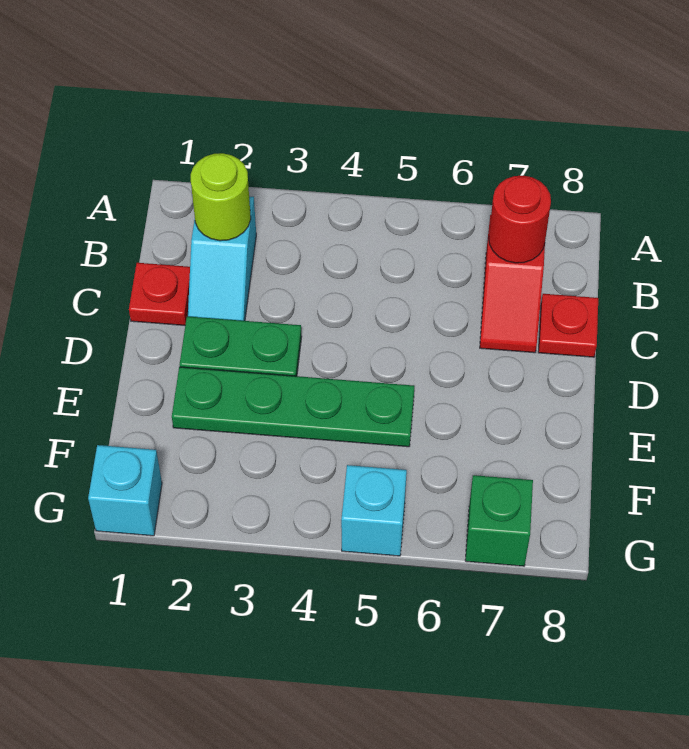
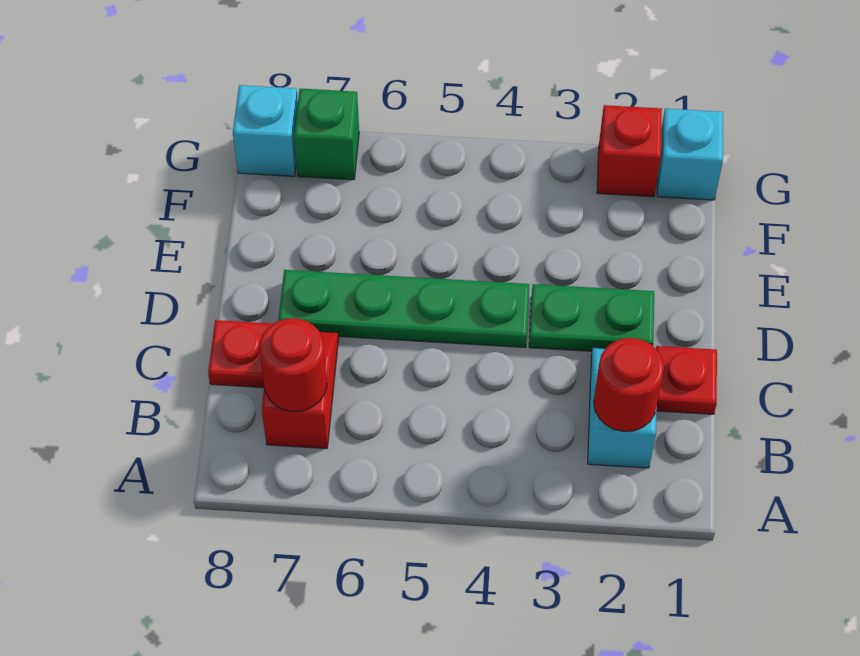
lime 1x1 round brick [191,153,251,241] -> red 1x1 round brick [594,338,664,432]
green 1x4 plate [172,367,414,447] -> green 1x4 plate moved to [278,270,530,348]
none -> red 1x1 brick [597,105,662,197]
cyan 1x1 brick [341,465,407,556] -> cyan 1x1 brick moved to [233,85,298,176]

